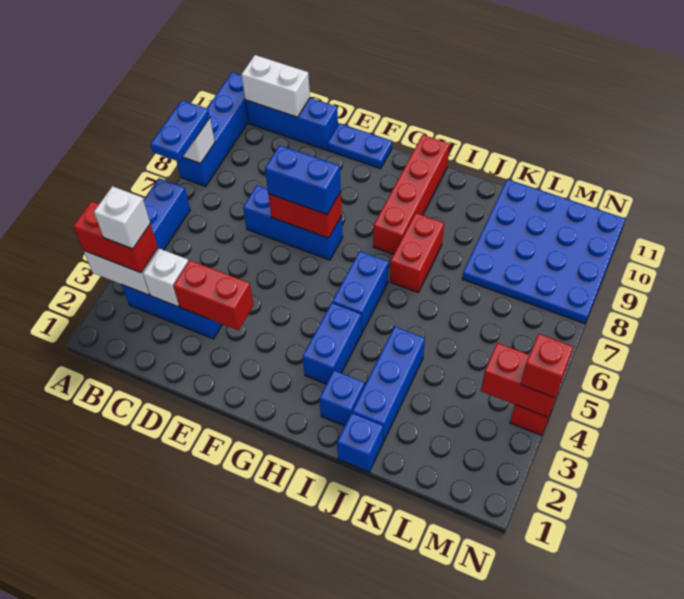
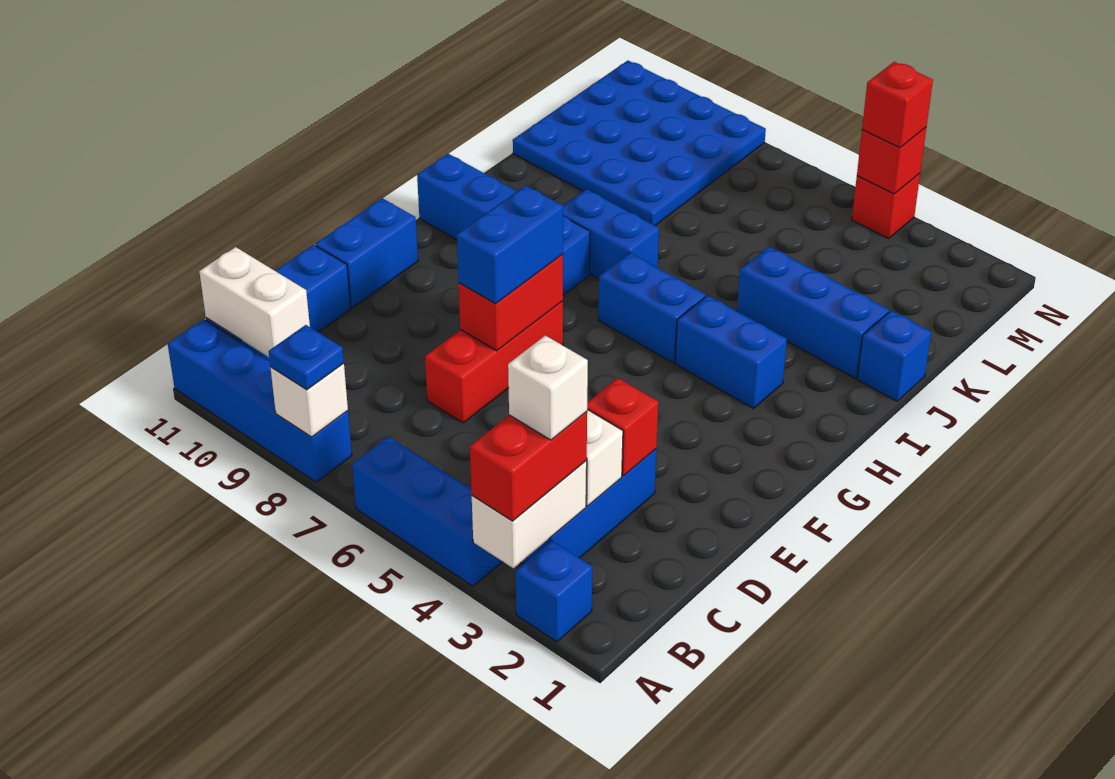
blue 1x2 plate [150,100,210,161] -> blue 1x1 plate [269,325,344,390]
white 1x2 brick [242,55,310,117] -> white 1x2 brick turned to [199,247,310,357]
red 1x2 brick [173,260,254,330] -> red 1x1 brick [587,378,658,476]
blue 1x3 brick [243,185,343,260] -> red 1x3 brick [425,301,563,423]
blue 1x2 plate [327,123,392,169] -> blue 1x2 brick [315,198,418,308]
red 1x4 brick [373,135,450,255] -> blue 1x4 brick [417,154,590,295]
blue 1x1 brick [319,370,365,426] -> blue 1x1 brick moved to [516,540,592,642]
red 1x2 brick [390,213,444,292] -> blue 1x2 brick [563,189,659,279]
red 1x2 brick [481,343,563,417] -> red 1x1 brick [857,128,926,194]

